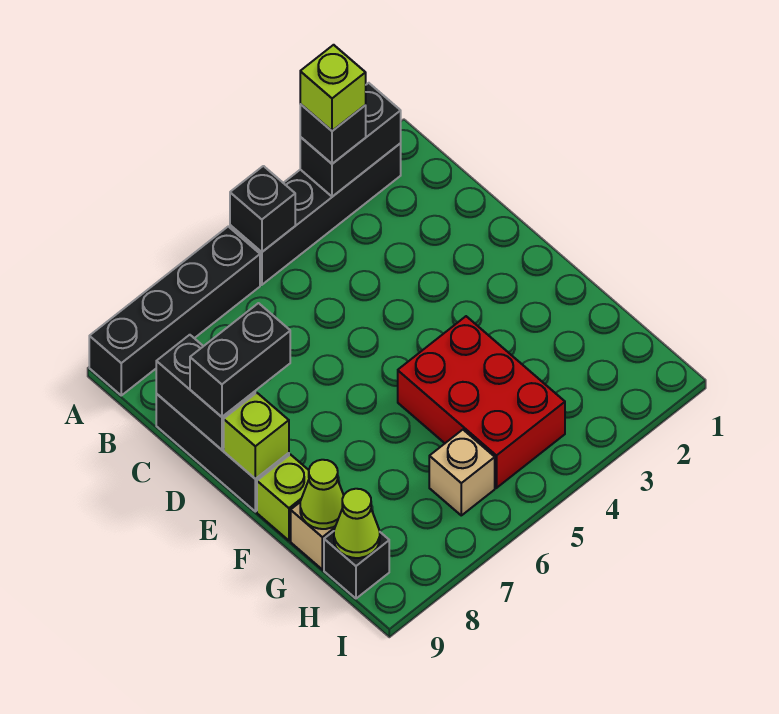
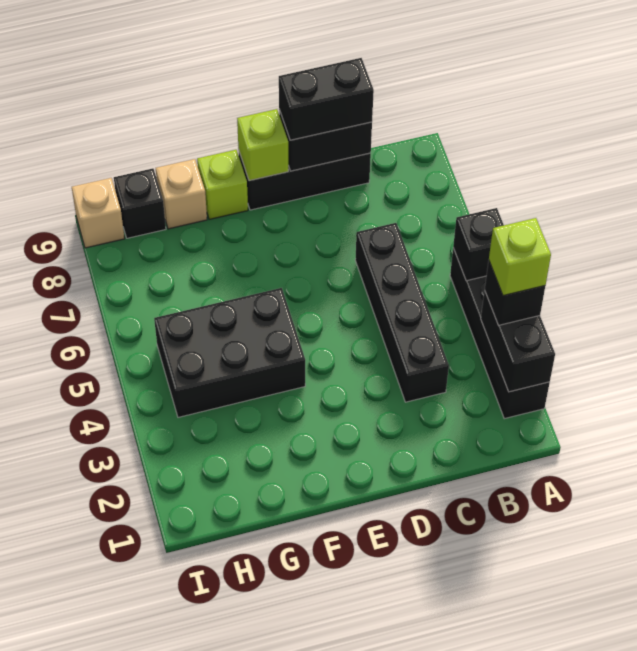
black 1x4 brick [89,227,260,395] -> black 1x4 brick moved to [355,223,449,402]
black 1x2 brick [190,303,290,417] -> black 1x2 brick turned to [279,58,374,140]
red 2x3 brick [398,316,565,488] -> black 2x3 brick [154,288,305,417]
lime 1x1 cone [300,460,344,529] -> none
tan 1x1 brick [429,430,495,515] -> tan 1x1 brick moved to [72,178,125,248]
lime 1x1 cone [334,489,380,558] -> none

